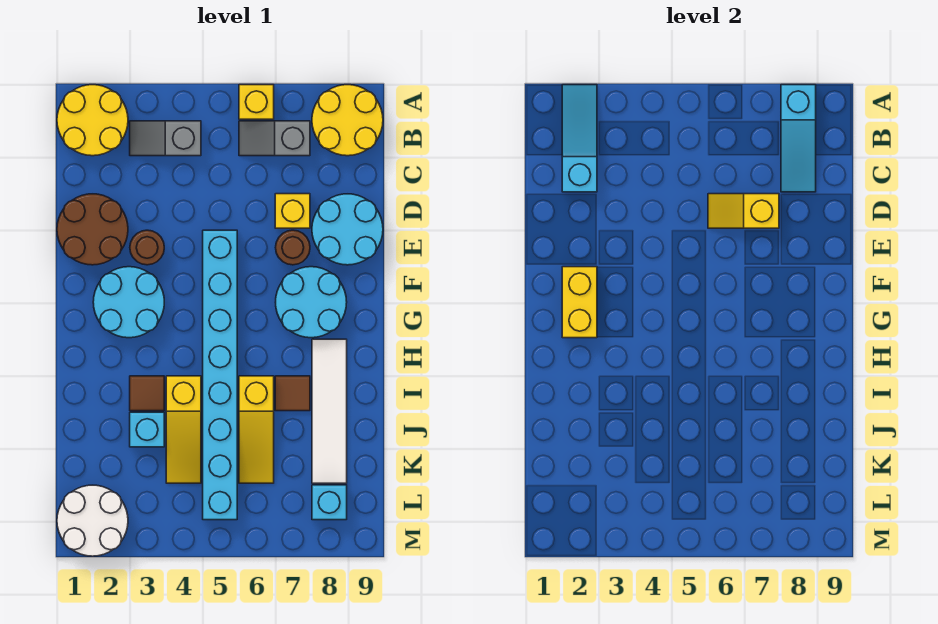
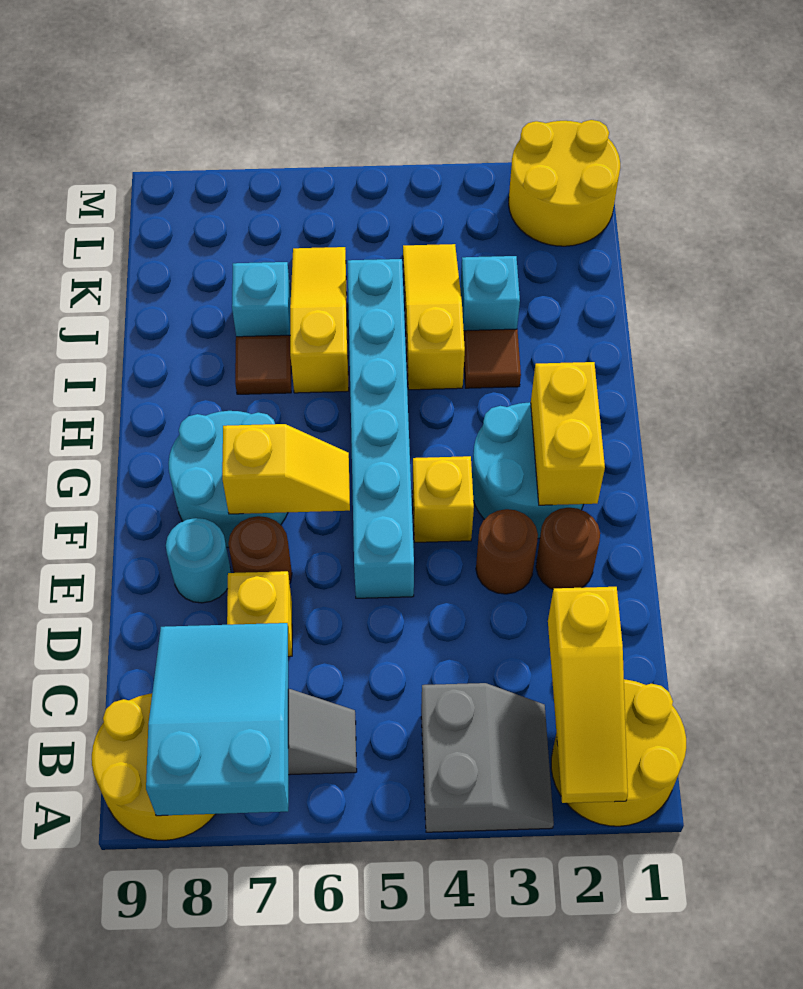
cyan 1x3 slope [562,85,597,192] -> yellow 1x3 slope [548,587,628,803]
yellow 1x1 brick [239,85,274,119] -> yellow 1x1 brick moved to [412,456,474,542]
cyan 1x3 slope [781,85,816,192] -> cyan 2x3 slope [146,623,288,816]
grey 1x2 slope [130,121,201,156] -> grey 2x2 slope [421,683,554,832]
brown 2x2 round brick [57,194,128,265] -> brown 1x1 round brick [536,508,600,589]
yellow 1x2 slope [708,194,779,228] -> yellow 1x2 slope moved to [222,424,350,514]
cyan 2x2 round brick [312,194,383,265] -> cyan 1x1 round brick [166,518,231,603]
cyan 1x8 brick [203,230,237,520] -> cyan 1x6 brick [348,259,414,598]
white 1x4 tile [312,339,347,483] -> none
white 2x2 round brick [57,485,128,556] -> yellow 2x2 round brick [509,120,620,246]
cyan 1x1 brick [312,485,347,520] -> cyan 1x1 brick moved to [232,262,291,337]

